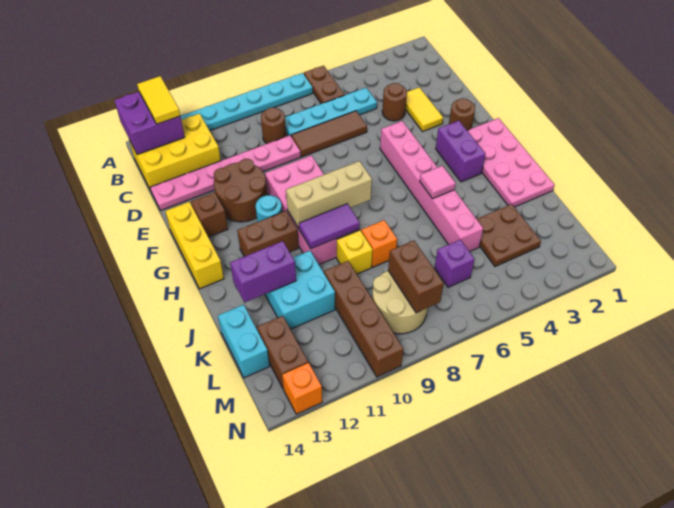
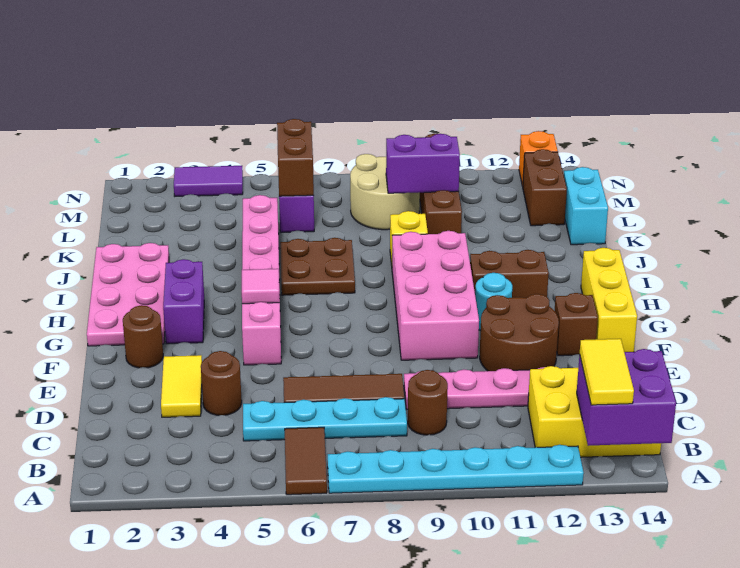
brown 1x2 plate [304,66,344,104] -> brown 1x2 tile [285,427,327,495]
tan 1x3 brick [286,161,372,228] -> none
pink 1x1 tile [420,166,456,199] -> pink 1x1 tile moved to [242,269,280,304]
purple 1x2 tile [299,204,360,249] -> purple 1x2 tile moved to [174,166,243,196]
orange 1x1 brick [361,220,397,267] -> none
cyan 2x2 brick [265,251,335,329] -> none
purple 1x2 brick [230,241,296,303] -> purple 1x2 brick moved to [386,134,460,193]
brown 2x2 plate [477,204,541,267] -> brown 2x2 plate moved to [280,238,355,295]
brown 1x2 brick [388,241,444,313] -> brown 1x2 brick moved to [277,119,314,196]

